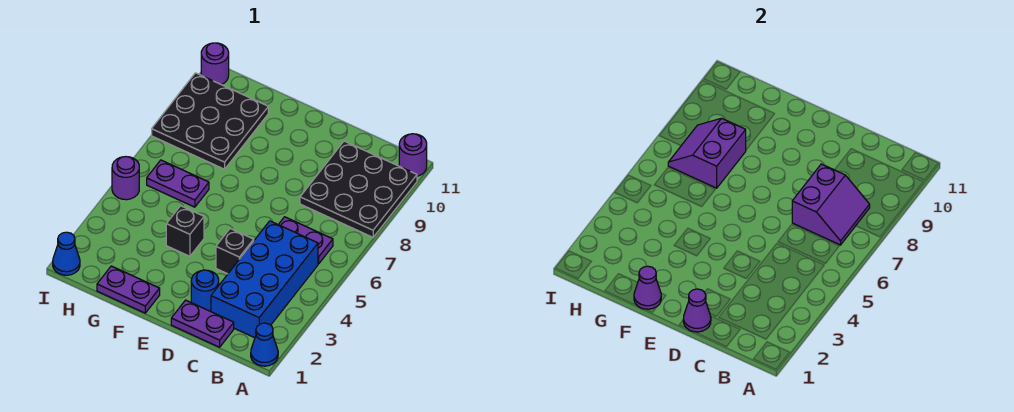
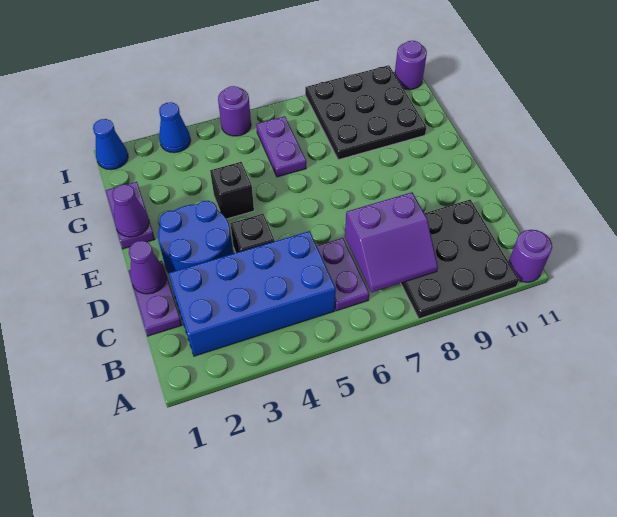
blue 1x1 cone [251,323,278,366] -> blue 1x1 cone moved to [159,102,191,153]
blue 1x1 round brick [191,270,219,312] -> blue 2x2 round brick [158,201,233,273]
purple 2x2 slope [668,118,746,188] -> none

